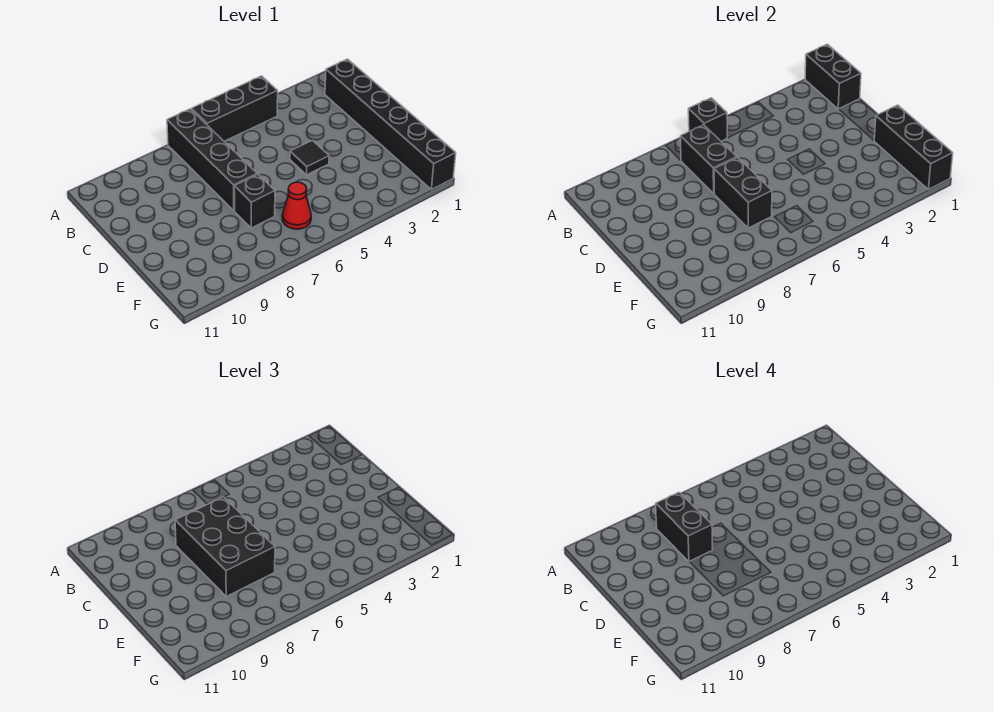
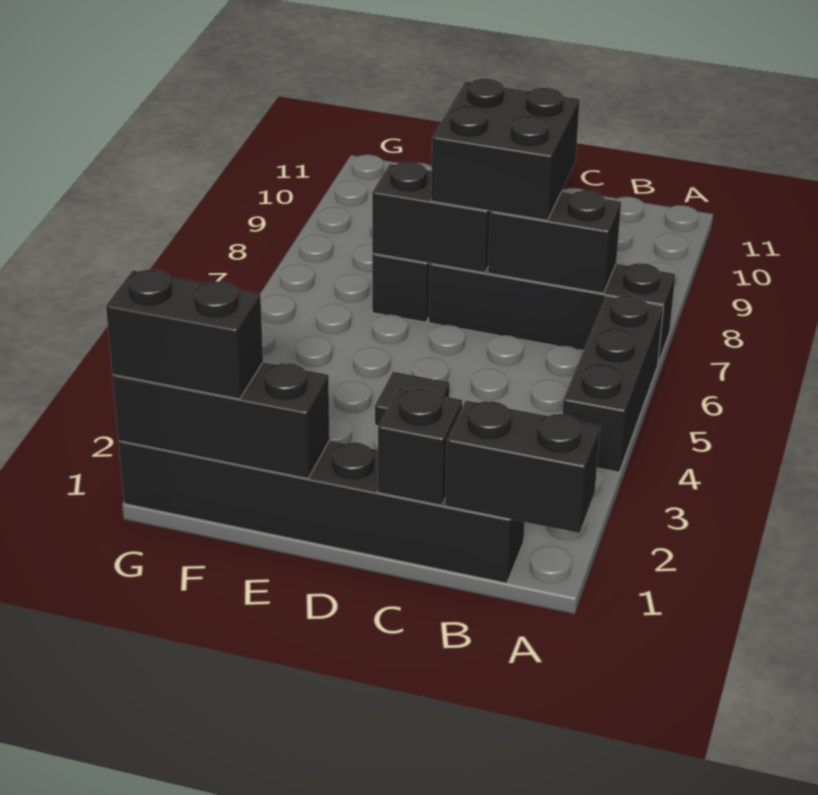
black 1x1 brick [688,98,727,141] -> black 1x1 brick moved to [378,388,462,505]
black 1x2 brick [656,492,713,562] -> black 1x2 brick moved to [106,270,263,399]
black 2x3 brick [175,497,275,596] -> black 2x2 brick [431,79,580,220]
red 1x1 cone [282,182,311,229] -> none

